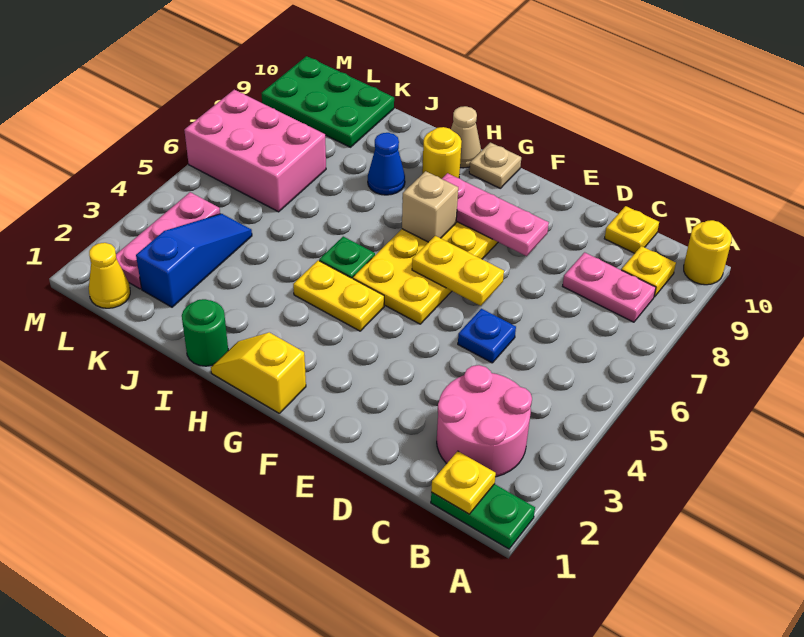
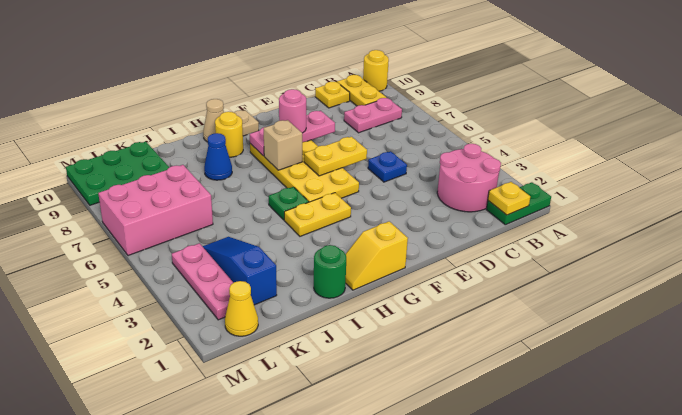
yellow 1x1 plate [622,246,676,297] -> yellow 1x2 plate [337,75,386,106]
none -> pink 1x1 round brick [279,89,306,133]

